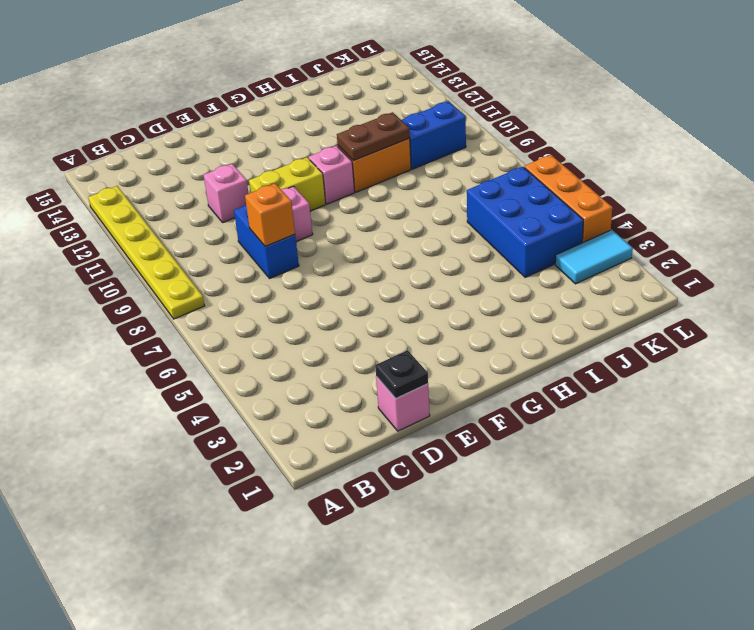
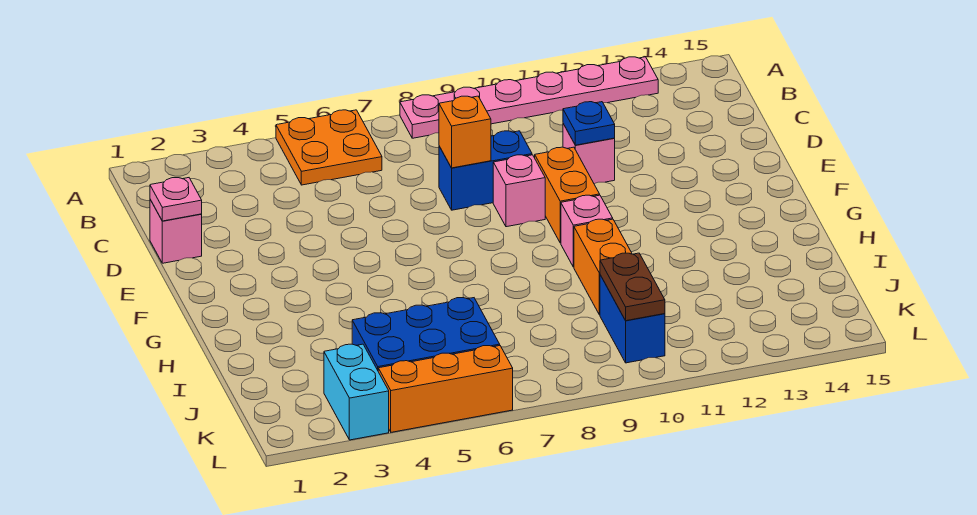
none -> orange 2x2 plate [276,110,382,185]
yellow 1x6 plate [88,186,205,319] -> pink 1x6 plate [400,57,658,138]
black 1x1 plate [375,350,428,398] -> pink 1x1 plate [150,178,202,221]
none -> blue 1x1 plate [563,102,615,145]
yellow 1x2 brick [249,157,326,211] -> orange 1x2 brick [535,147,600,243]
brown 1x2 plate [337,112,410,160] -> brown 1x2 plate moved to [600,253,665,321]
cyan 1x2 tile [555,230,633,284] -> cyan 1x2 brick [324,344,389,440]

